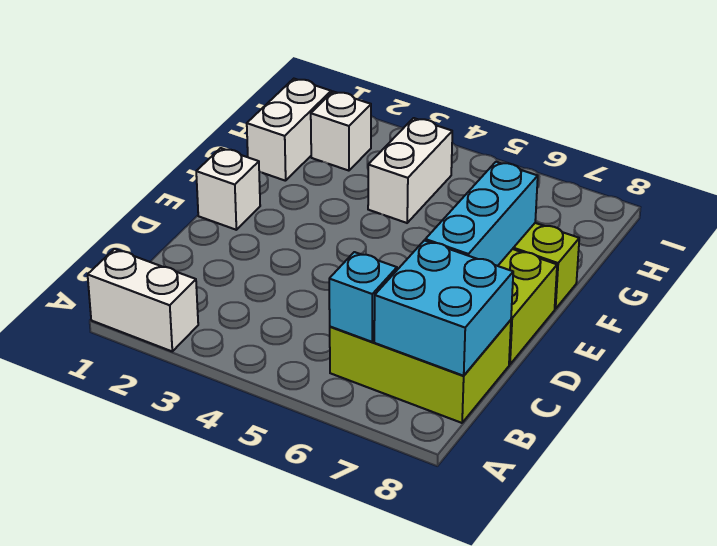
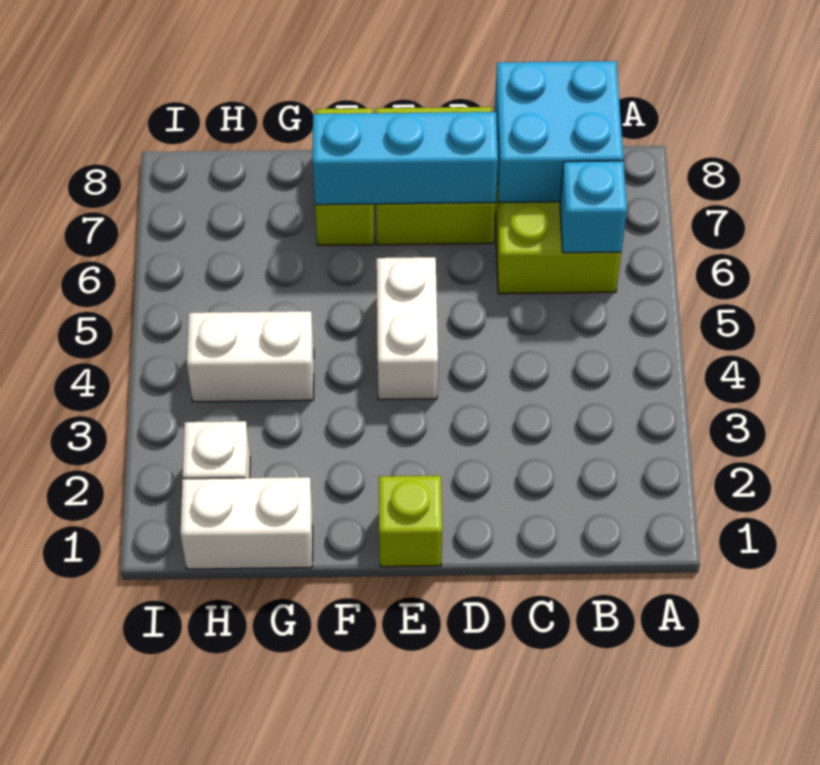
white 1x2 brick [88,249,198,351] -> white 1x2 brick moved to [377,257,438,400]
white 1x1 brick [196,148,260,230] -> lime 1x1 brick [379,476,442,567]

